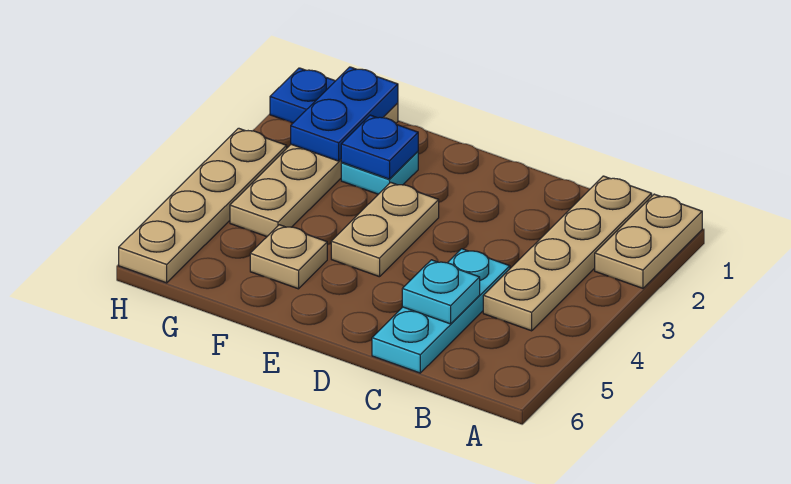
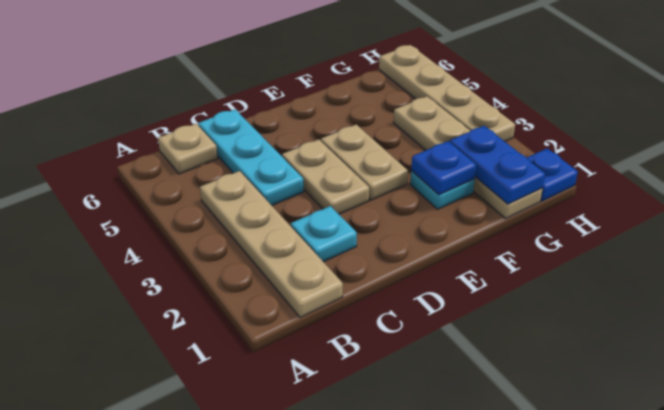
tan 1x2 plate [595,194,702,288] -> tan 1x2 plate moved to [282,139,369,214]
cyan 1x1 plate [402,260,480,324] -> cyan 1x1 plate moved to [291,206,357,262]
tan 1x1 plate [250,225,327,289] -> tan 1x1 plate moved to [158,124,218,174]

